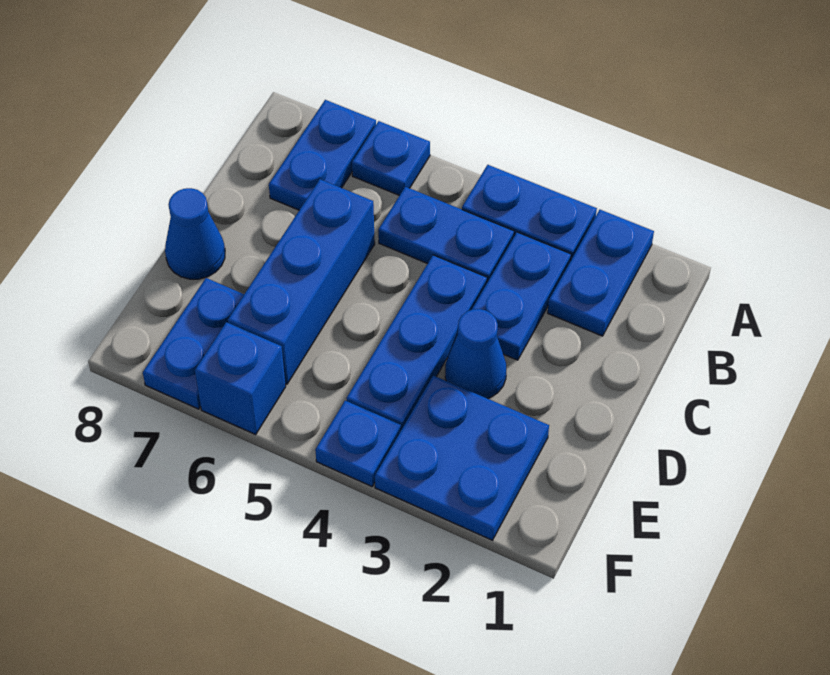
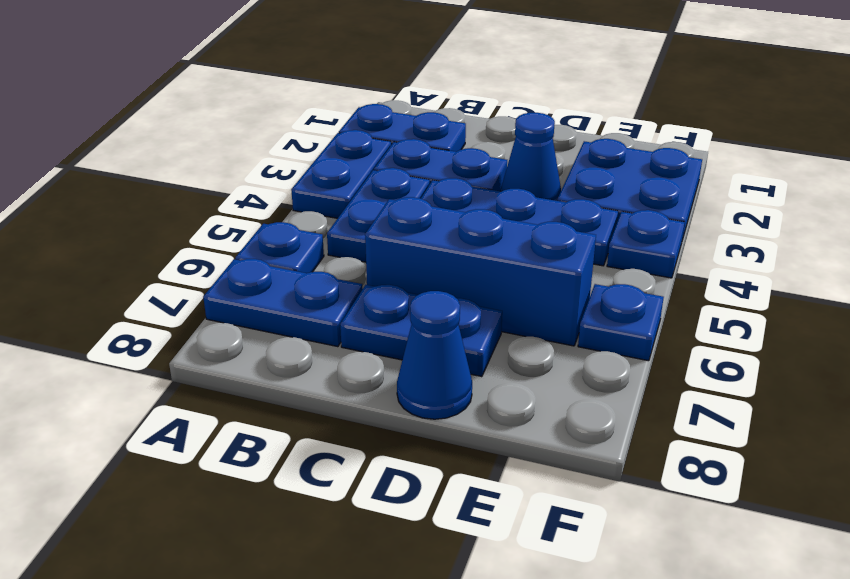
blue 1x2 plate [143,278,244,409] -> blue 1x2 plate moved to [340,285,502,377]
blue 1x1 brick [195,322,286,434] -> blue 1x1 plate [578,284,664,361]

